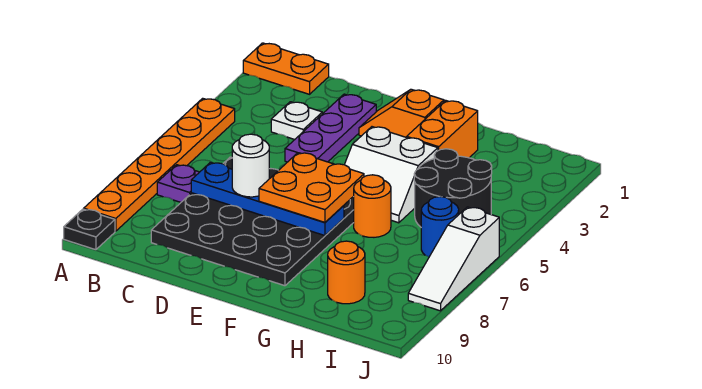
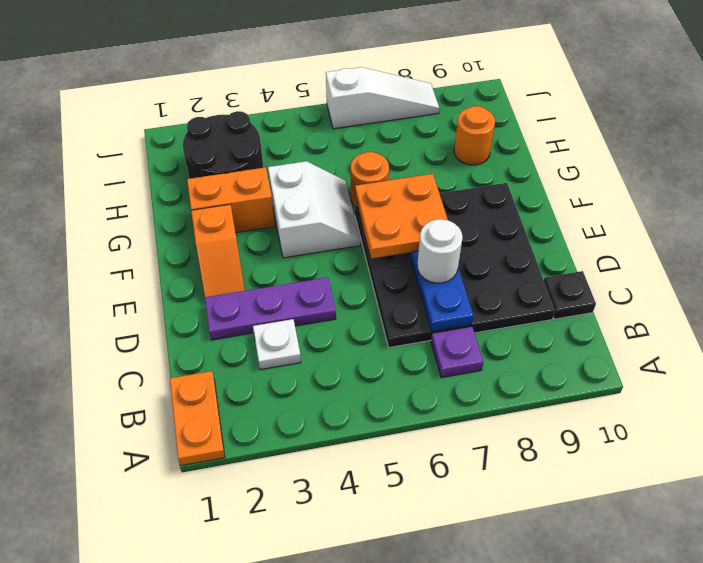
orange 1x6 plate [84,98,235,231] -> none
black 1x1 plate [64,209,115,250] -> black 1x1 plate moved to [544,271,596,319]
black 2x2 round brick [414,149,492,227] -> black 2x2 round brick moved to [183,111,263,179]
blue 1x1 round brick [421,197,459,257] -> none

